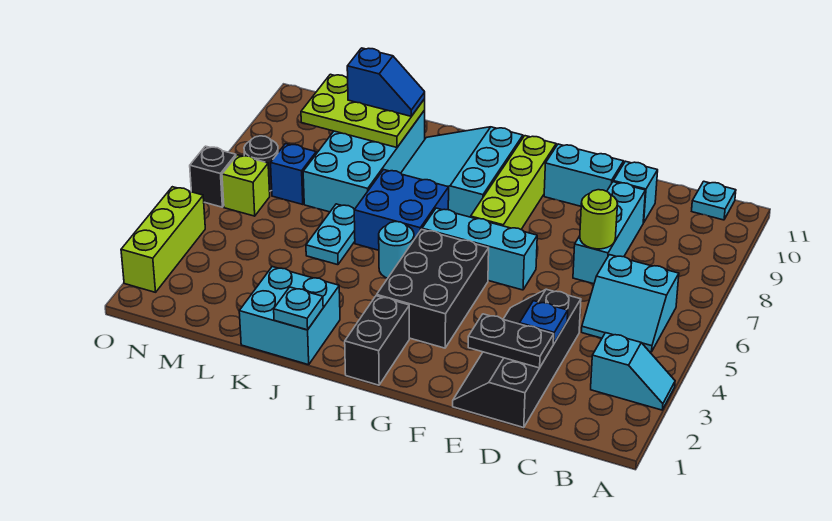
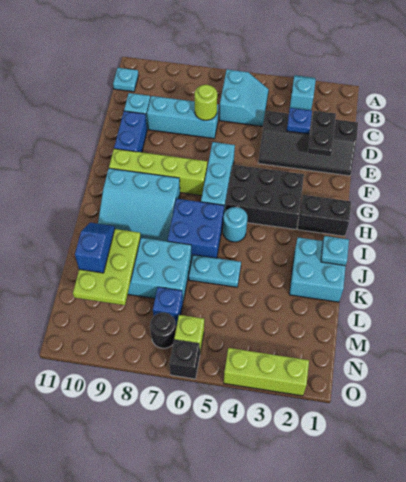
cyan 1x2 brick [544,144,624,206] -> blue 1x2 brick [114,111,147,152]

